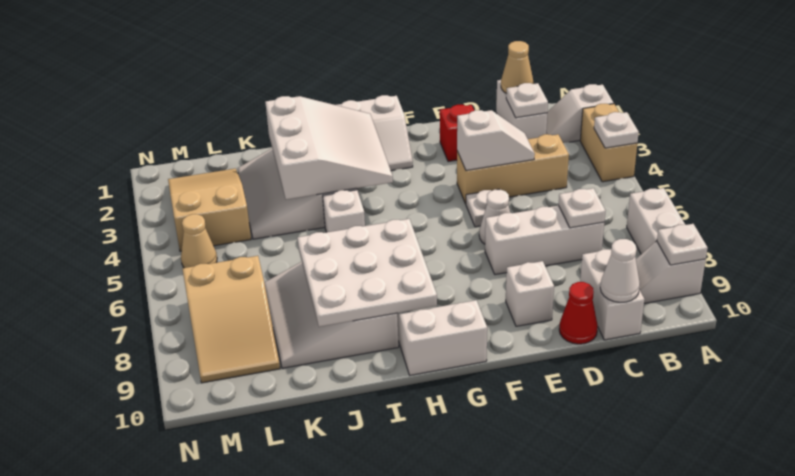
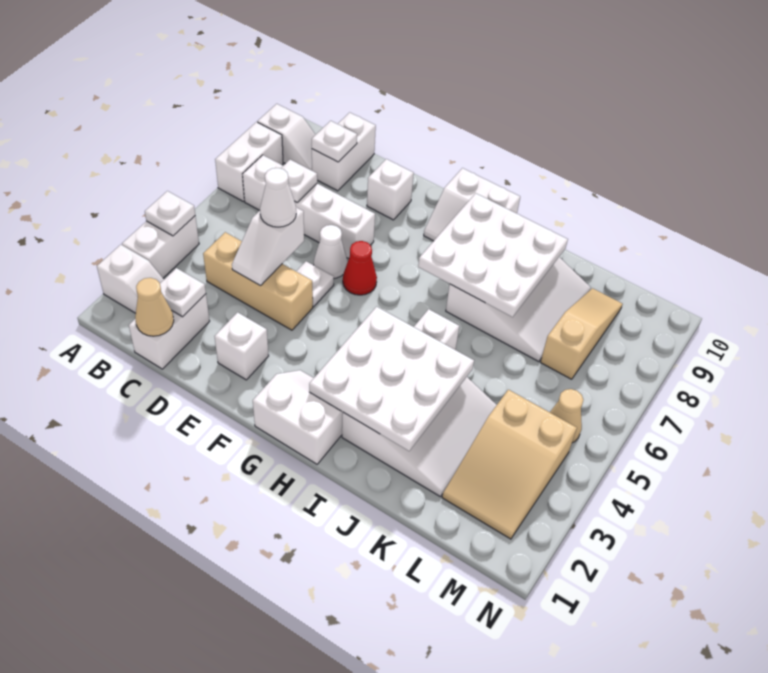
tan 1x2 brick [580,104,637,182] -> white 1x2 brick [122,216,199,278]
white 1x1 plate [657,224,708,265] -> white 1x1 plate moved to [312,121,357,162]
white 1x3 brick [485,206,604,275] -> white 1x4 brick [243,155,375,259]
white 1x1 cone [600,239,640,302] -> white 1x1 cone moved to [260,168,296,227]
white 1x2 slope [457,110,535,171] -> white 1x2 slope turned to [232,207,304,286]
red 1x1 cone [559,282,598,344] -> red 1x1 cone moved to [343,241,377,295]
red 1x1 brick [440,105,474,162] -> white 1x1 brick [214,312,269,380]
white 3x3 slope [265,96,393,199] -> white 3x3 plate [309,307,474,451]
tan 2x3 slope [183,256,280,383] -> tan 1x3 slope [541,288,623,379]

